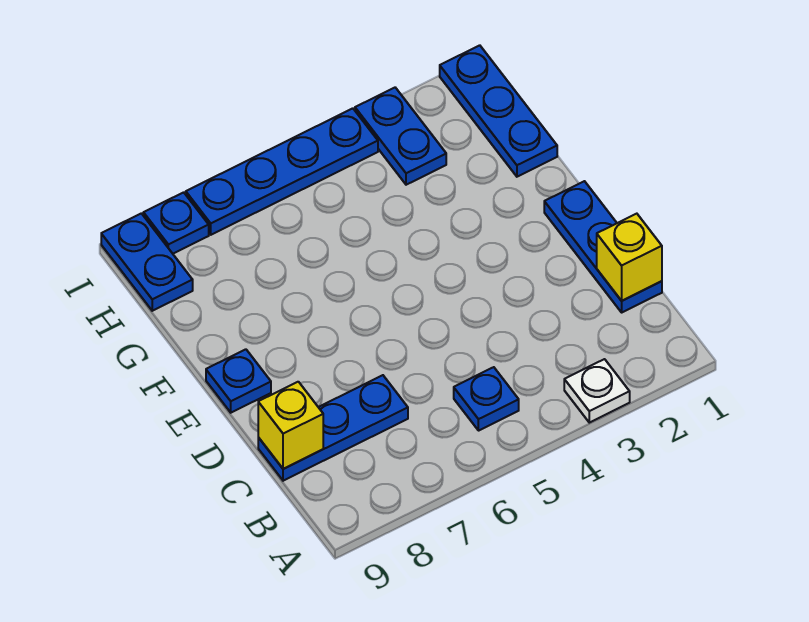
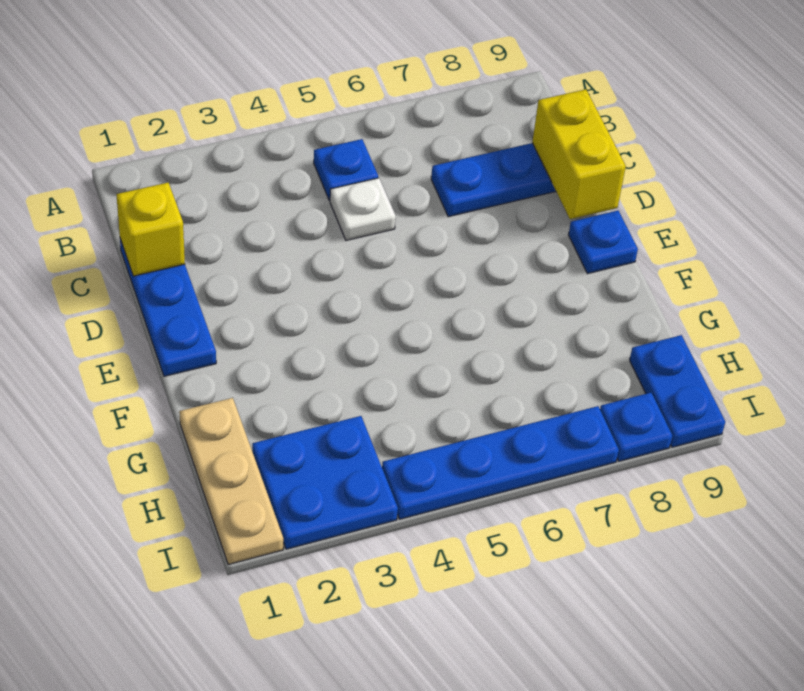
white 1x1 plate [564,359,630,423] -> white 1x1 plate moved to [330,178,396,240]
yellow 1x1 brick [258,382,323,469] -> yellow 1x2 brick [532,89,626,219]
blue 1x3 plate [440,45,557,177] -> tan 1x3 plate [179,398,283,565]
blue 1x2 plate [355,88,446,185] -> blue 2x2 plate [252,416,398,549]

